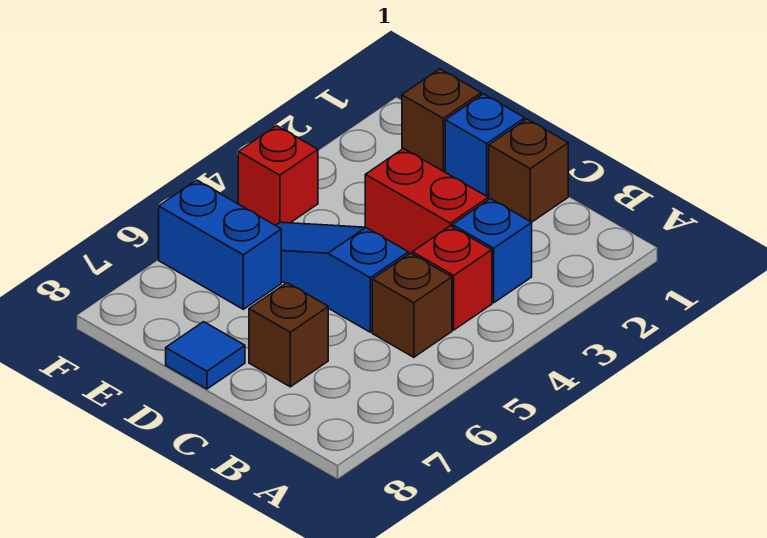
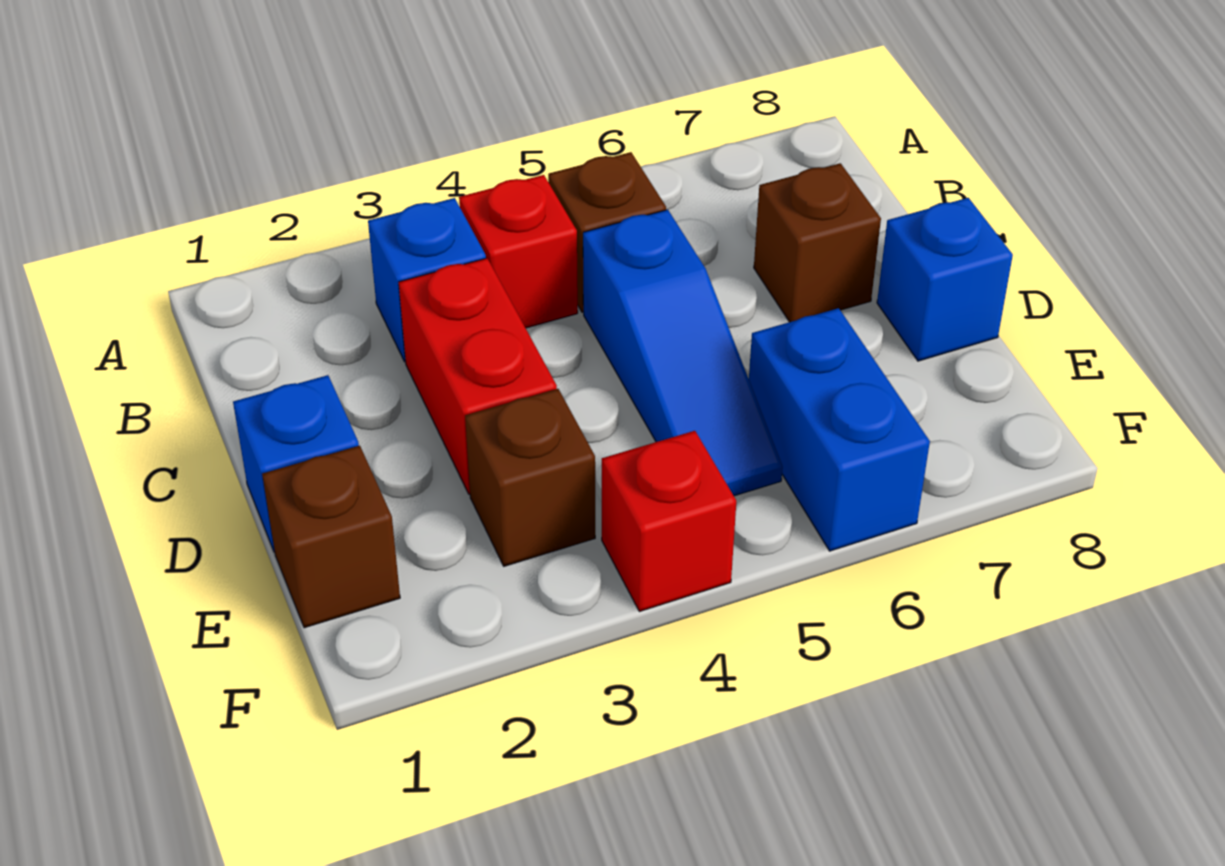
brown 1x1 brick [489,119,568,222] -> brown 1x1 brick moved to [465,389,595,566]
blue 1x1 tile [166,322,245,389] -> blue 1x1 brick [877,198,1013,361]

